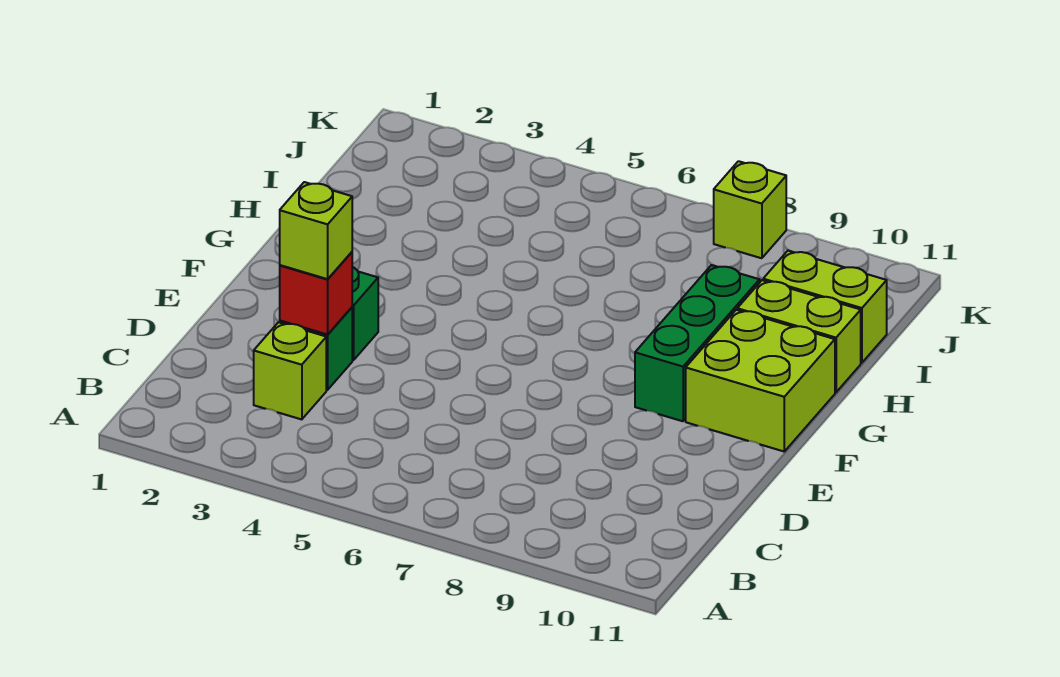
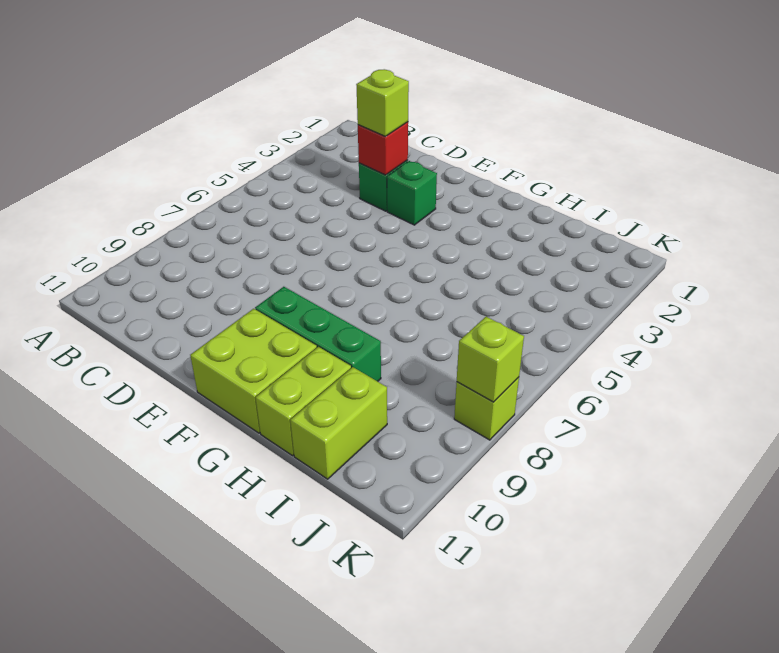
lime 1x1 brick [254,322,326,419] -> lime 1x1 brick moved to [457,317,524,402]

